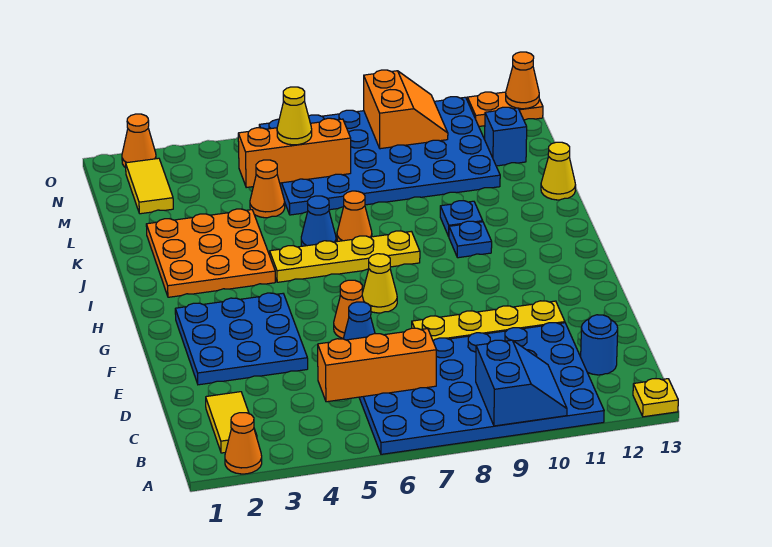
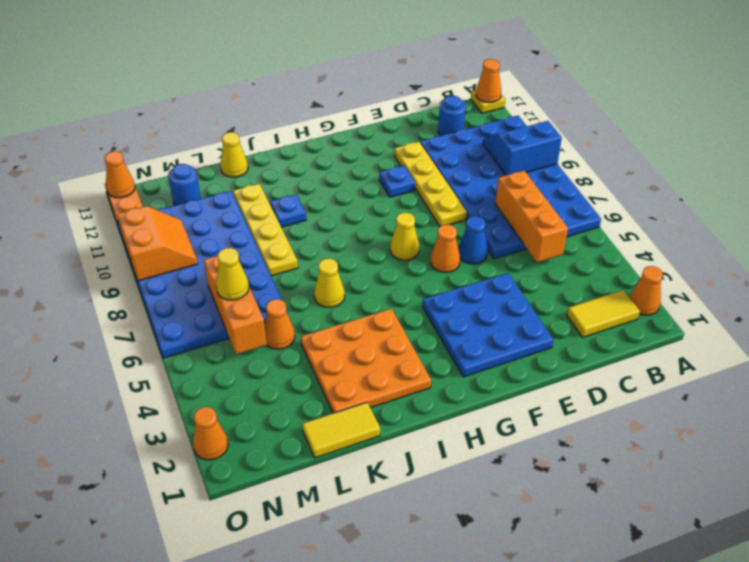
yellow 1x4 plate [270,231,420,282] -> yellow 1x4 plate moved to [233,184,298,276]
blue 1x1 plate [449,221,492,258] -> blue 1x1 plate moved to [379,165,415,197]
blue 1x1 cone [301,196,336,246] -> yellow 1x1 cone [314,258,345,307]
orange 1x1 cone [337,191,372,241] -> orange 1x1 cone moved to [476,59,501,103]
yellow 1x2 tile [126,158,173,214] -> yellow 1x2 tile moved to [302,402,380,458]
blue 1x1 brick [485,107,527,166] -> blue 1x1 round brick [168,164,201,206]
orange 2x2 slope [364,70,448,149] -> orange 2x2 slope turned to [117,206,198,281]

